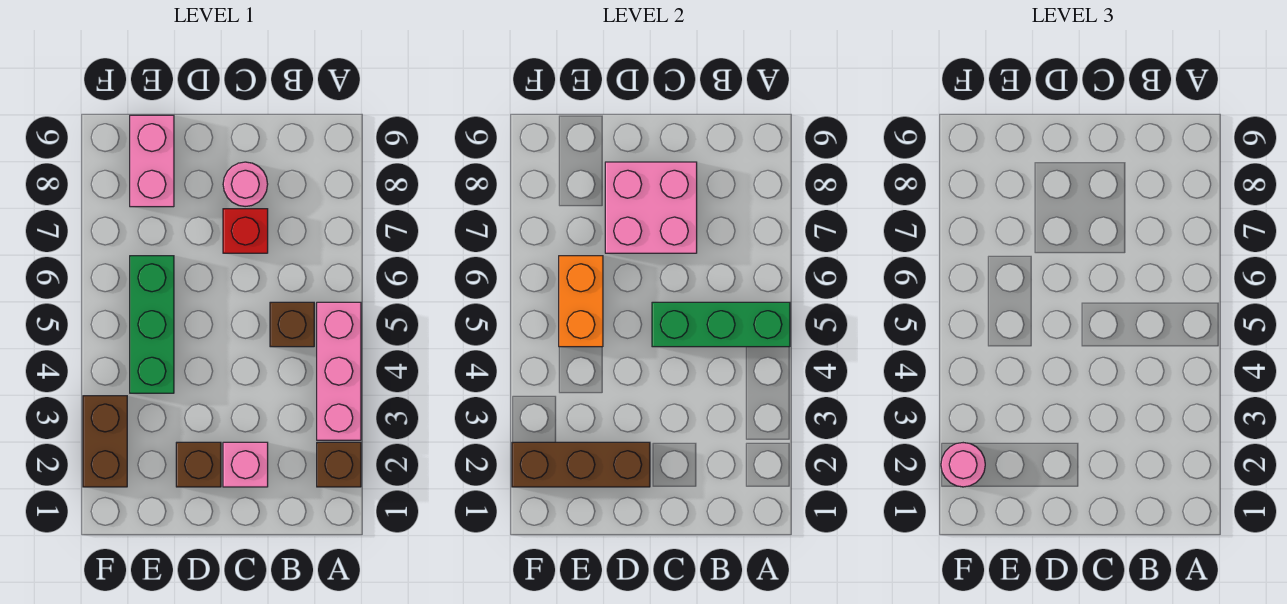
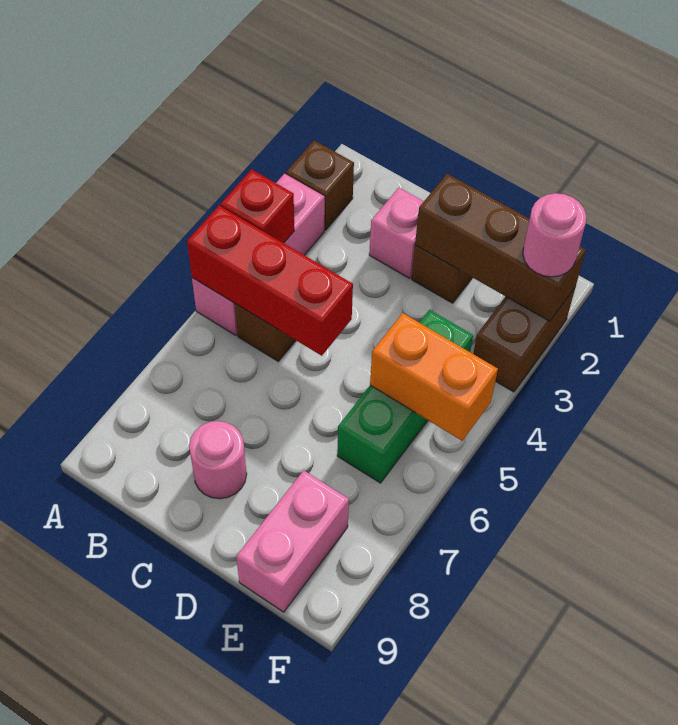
green 1x3 brick [652,302,790,347] -> red 1x3 brick [187,206,353,356]
red 1x1 brick [223,209,268,253] -> red 1x1 brick moved to [221,169,294,243]
pink 2x2 brick [605,162,697,253] -> none
orange 1x2 brick [559,256,603,347] -> orange 1x2 brick turned to [370,313,498,441]

